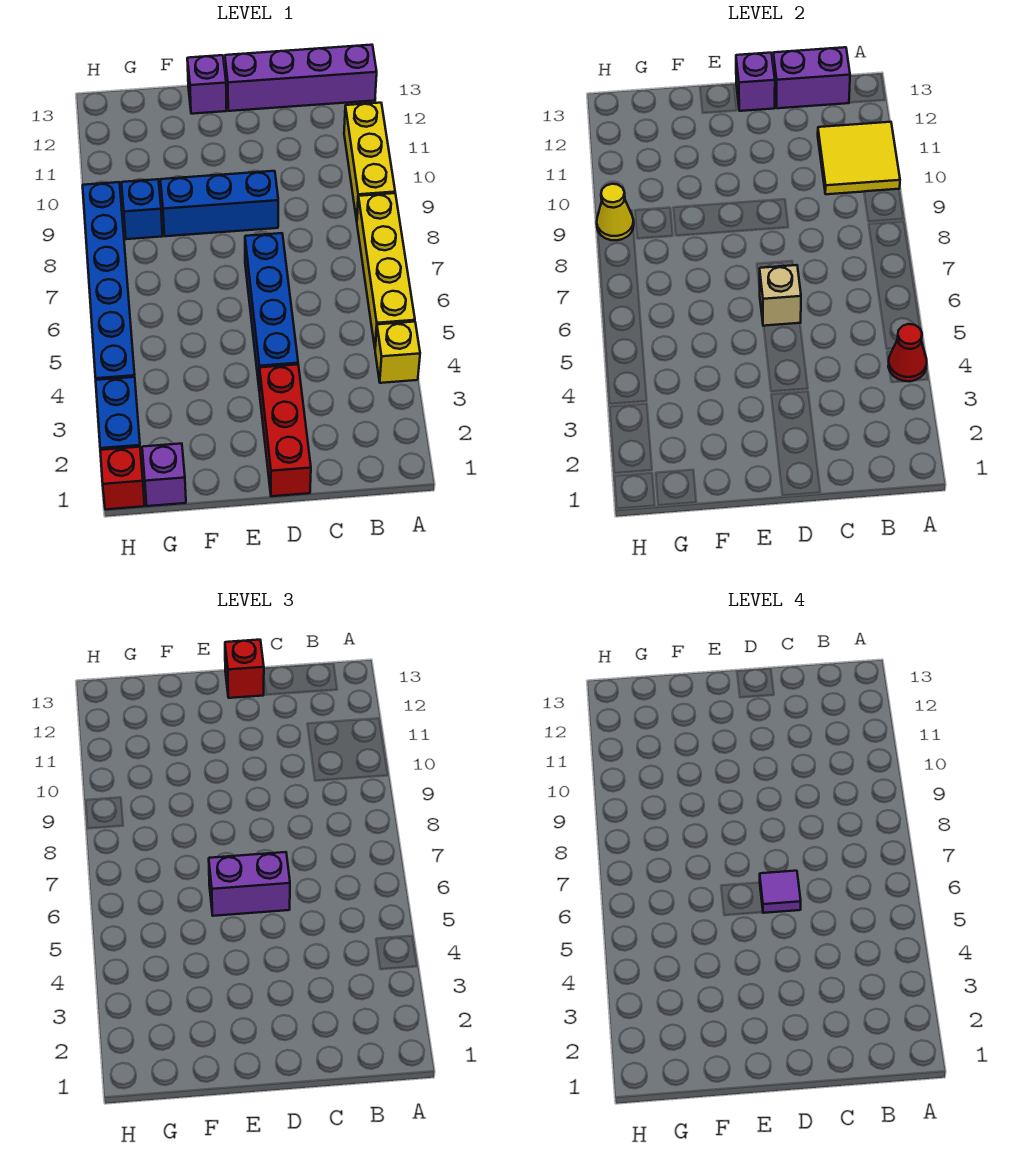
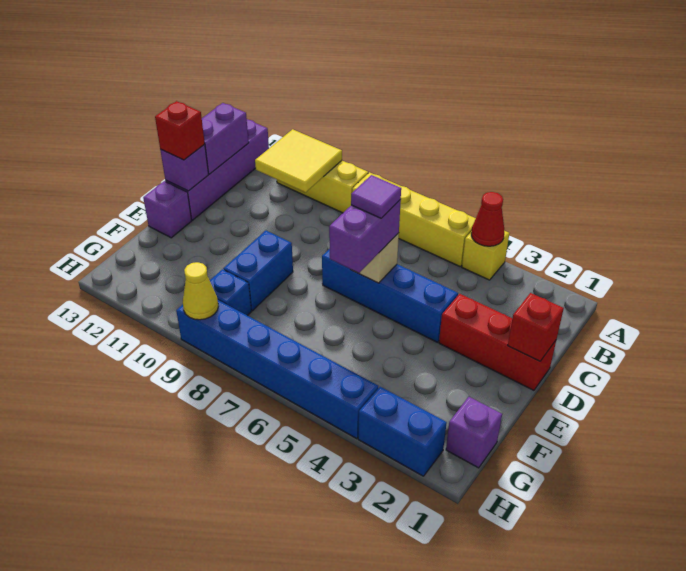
blue 1x3 brick [160,171,278,236] -> blue 1x2 brick [223,231,293,311]
red 1x1 brick [100,447,145,509] -> red 1x1 brick moved to [508,293,564,361]

